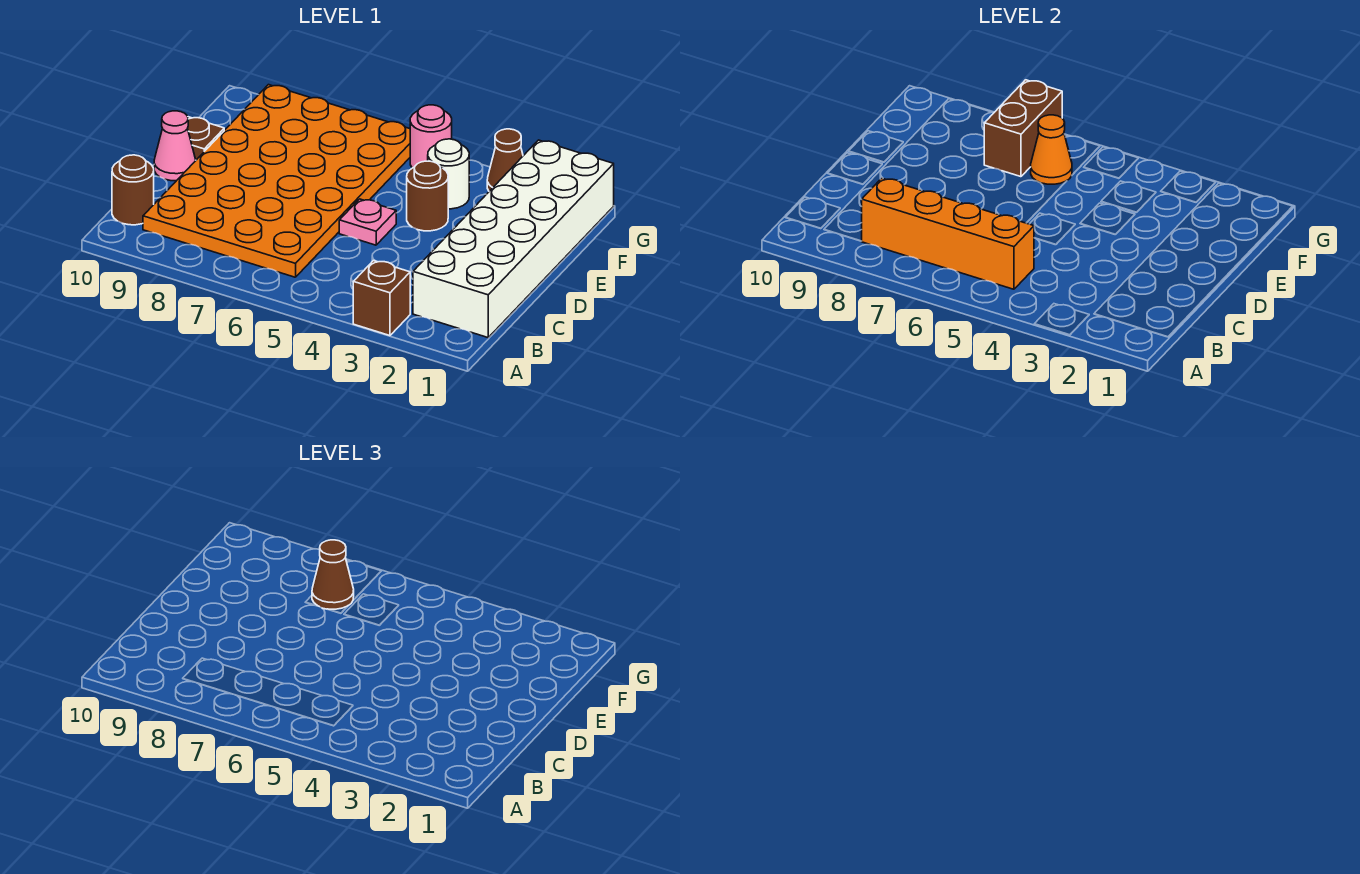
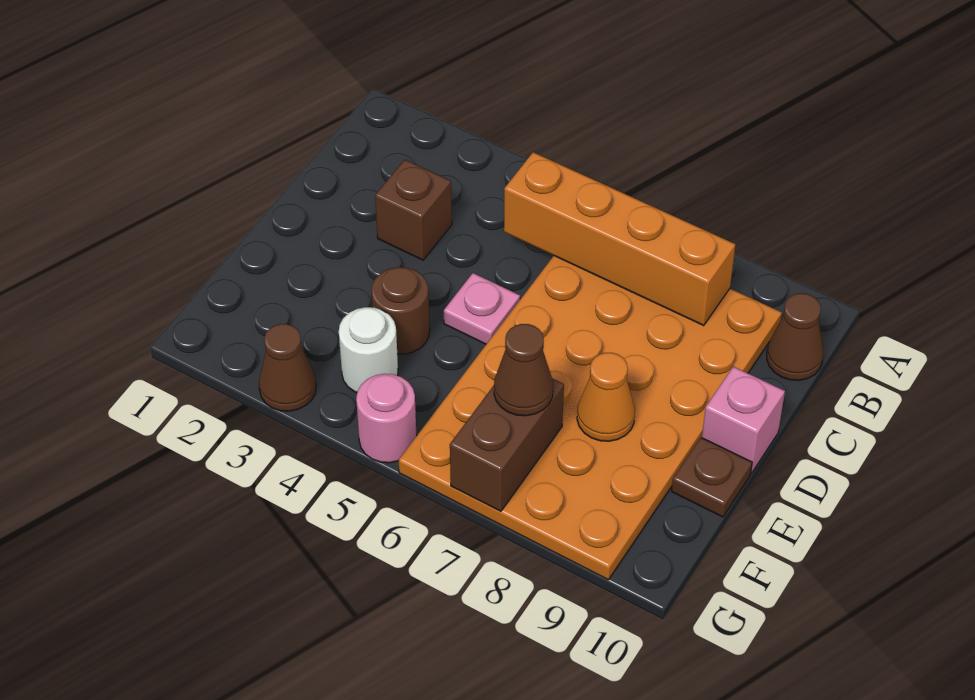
brown 1x1 brick [353,261,410,336] -> brown 1x1 brick moved to [375,160,452,260]
white 2x6 brick [413,140,614,337] -> none
brown 1x1 round brick [112,155,154,225] -> brown 1x1 cone [767,293,823,380]
pink 1x1 cone [154,111,196,181] -> pink 1x1 brick [702,367,785,473]
orange 1x1 cone [1031,115,1072,184] -> orange 1x1 cone moved to [577,353,635,441]

